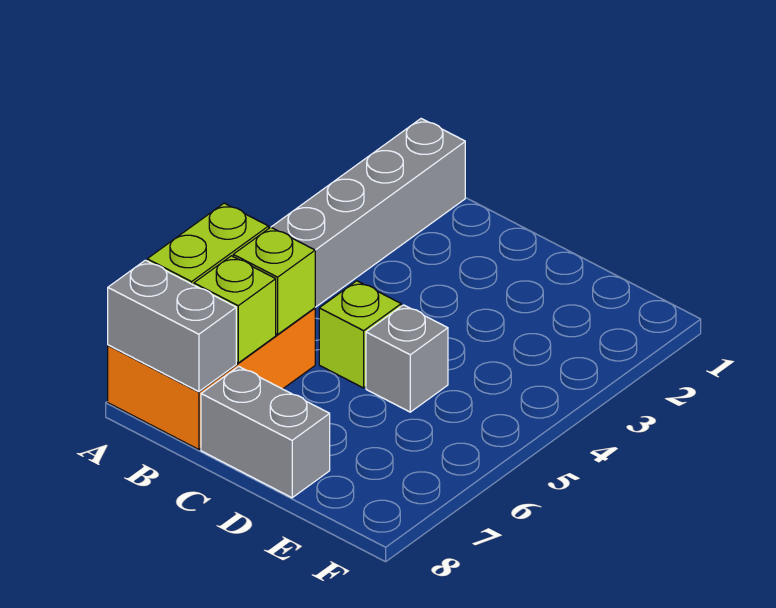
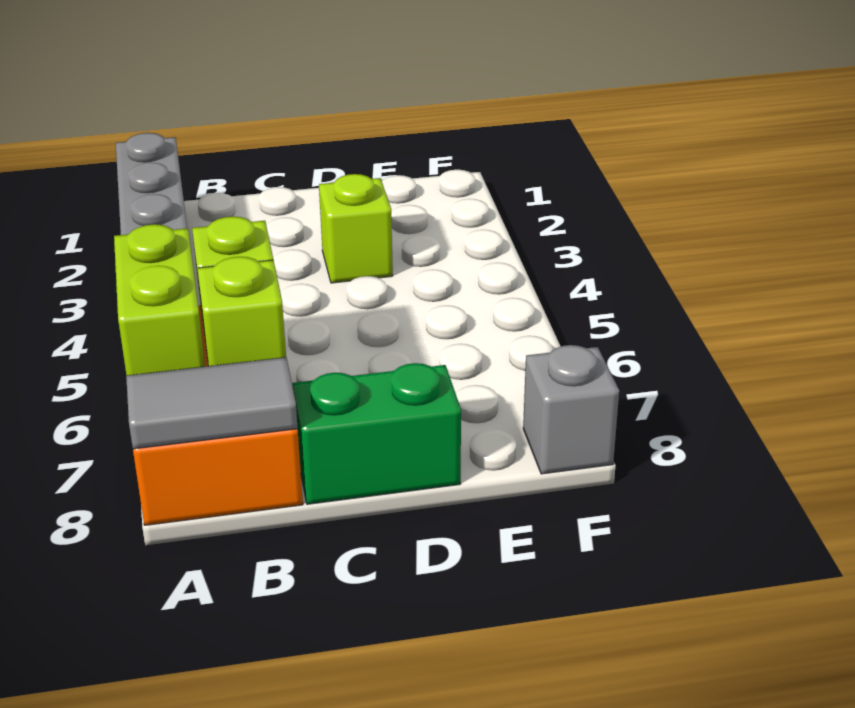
grey 1x2 brick [108,260,236,392] -> grey 1x2 tile [126,357,298,449]
lime 1x1 brick [319,281,401,388] -> lime 1x1 brick moved to [319,174,393,283]
grey 1x2 brick [201,366,330,498] -> green 1x2 brick [292,363,461,504]
grey 1x1 brick [366,305,448,412] -> grey 1x1 brick moved to [523,345,619,474]

